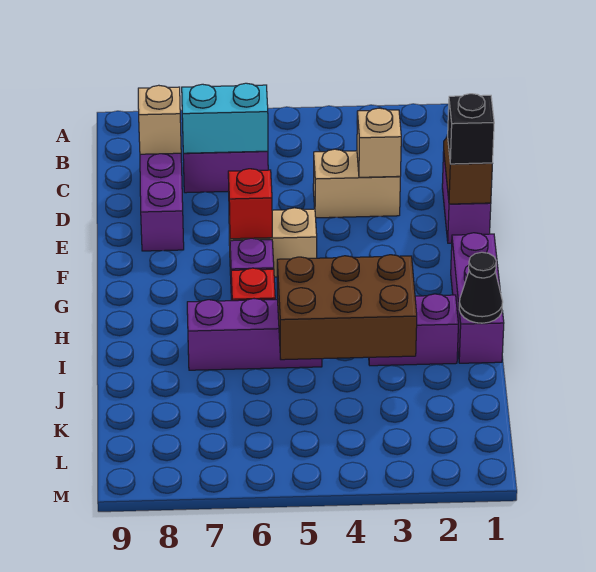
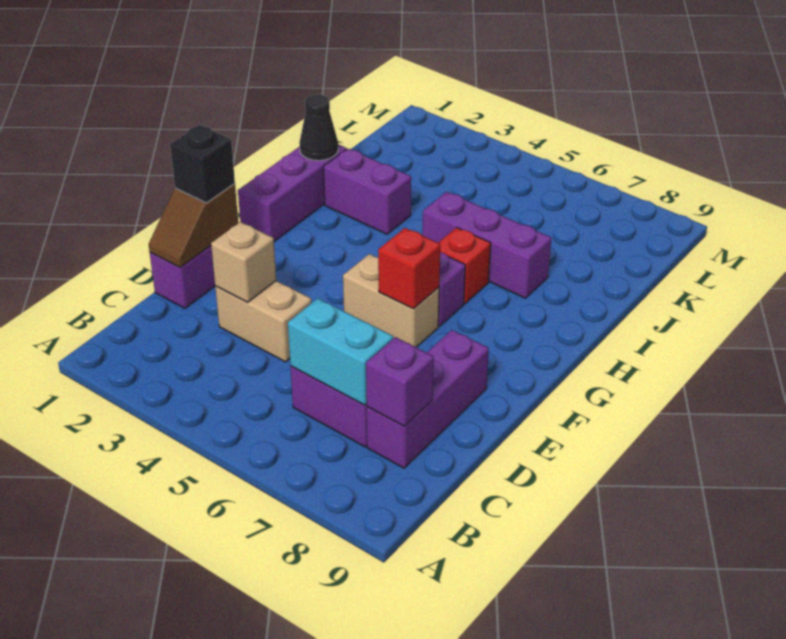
tan 1x1 brick [138,85,181,154] -> purple 1x1 brick [366,337,434,426]
brown 2x3 brick [277,255,417,360] -> none

